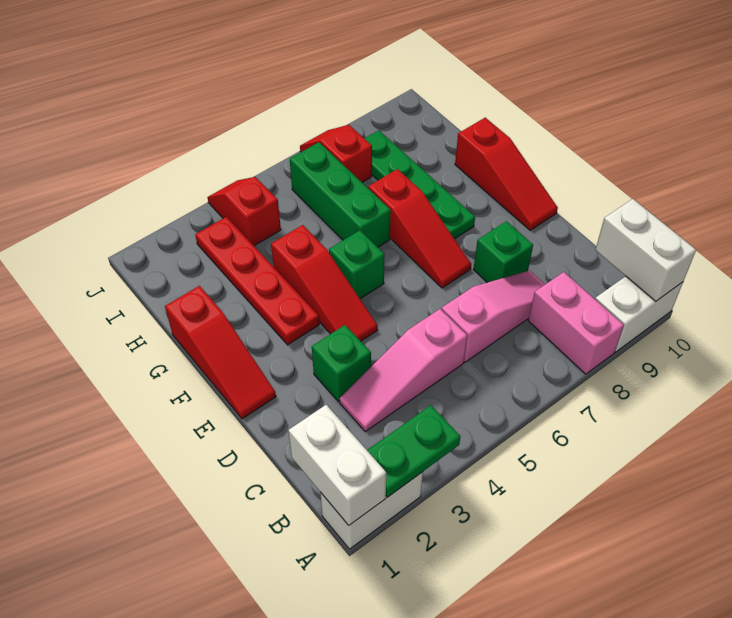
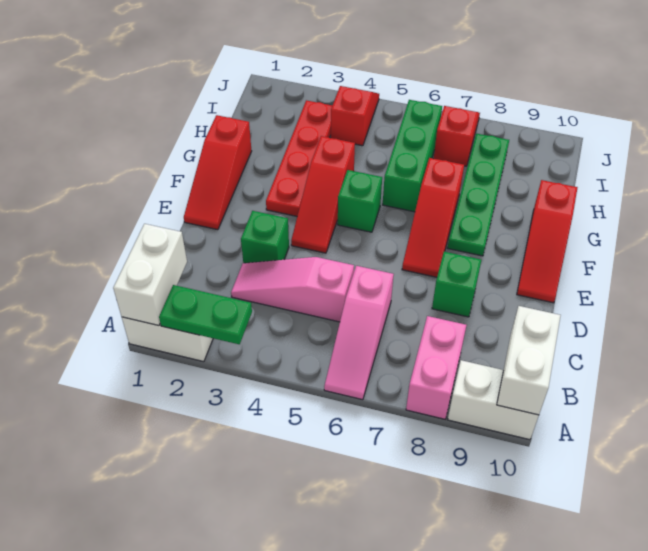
pink 1x3 slope [442,271,545,362] -> pink 1x3 slope turned to [324,266,394,400]

